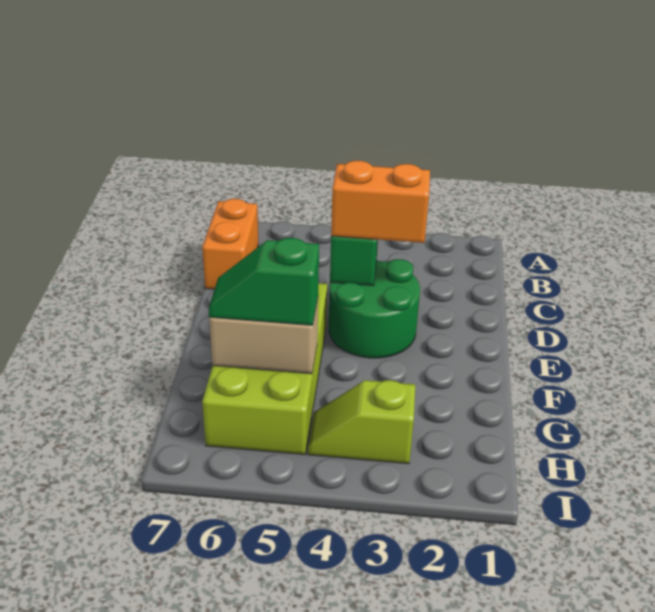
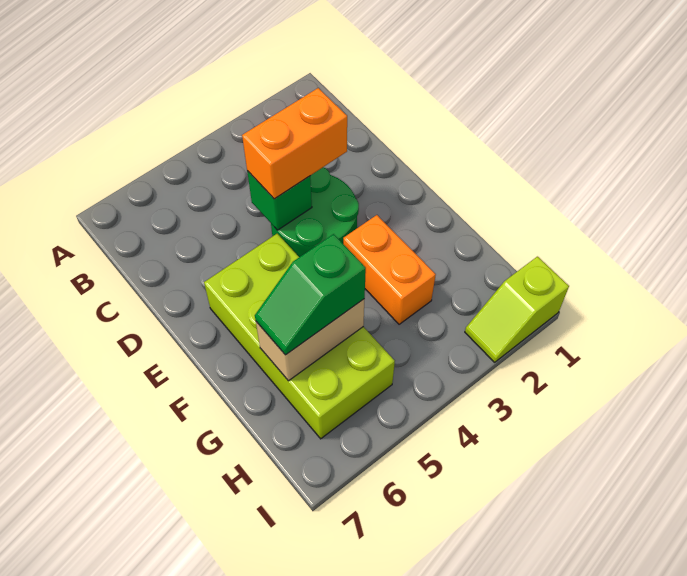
orange 1x2 brick [202,199,258,289] -> orange 1x2 brick moved to [343,215,436,324]
lime 1x2 slope [308,380,415,464] -> lime 1x2 slope moved to [465,257,569,362]

